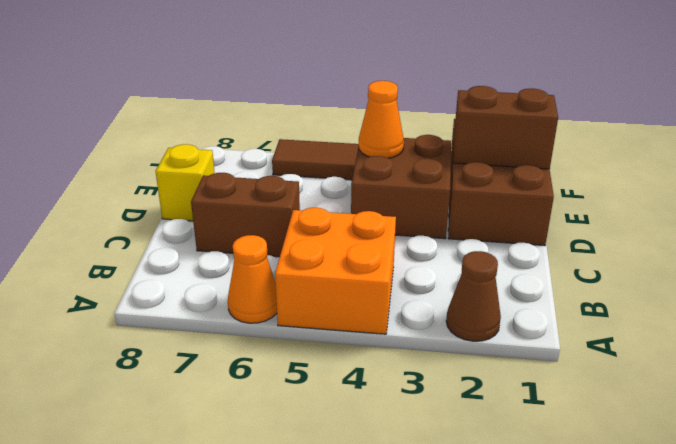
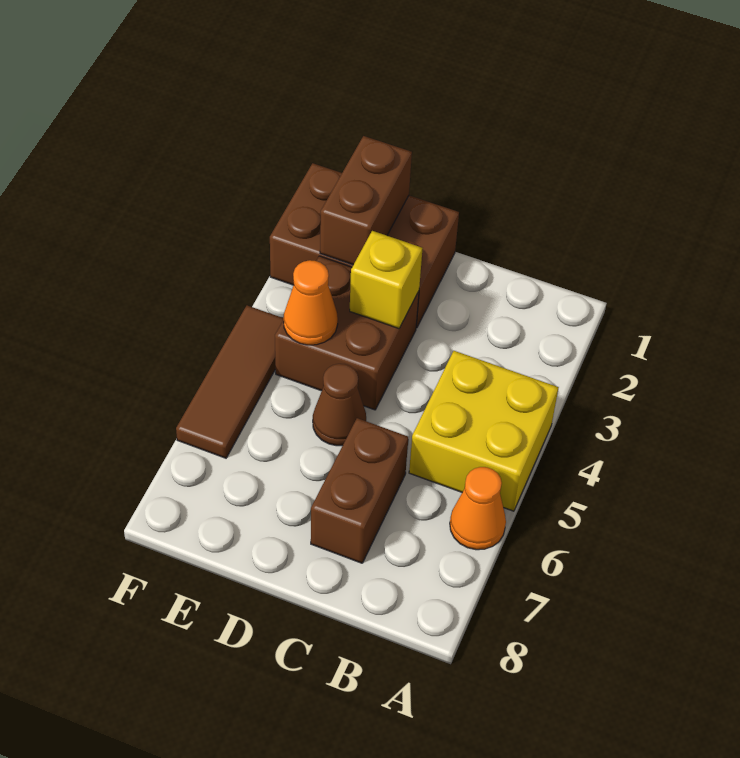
brown 1x1 cone [446,251,501,341] -> brown 1x1 cone moved to [313,364,366,446]
orange 2x2 brick [275,208,396,334] -> yellow 2x2 brick [409,351,559,511]
yellow 1x1 brick [156,144,215,221] -> yellow 1x1 brick moved to [350,231,423,329]

